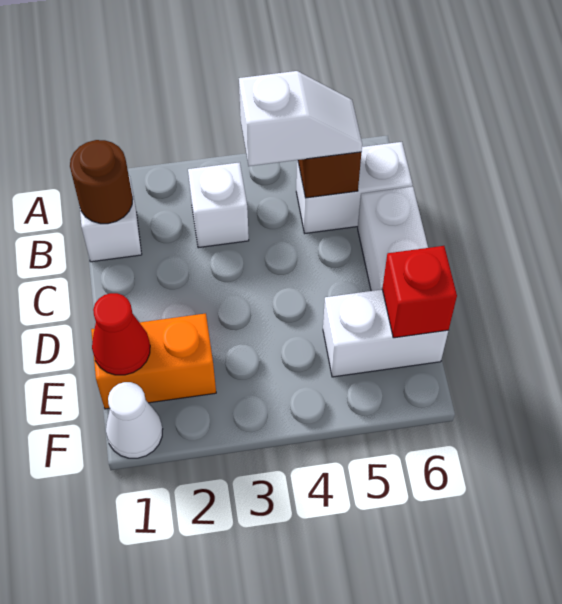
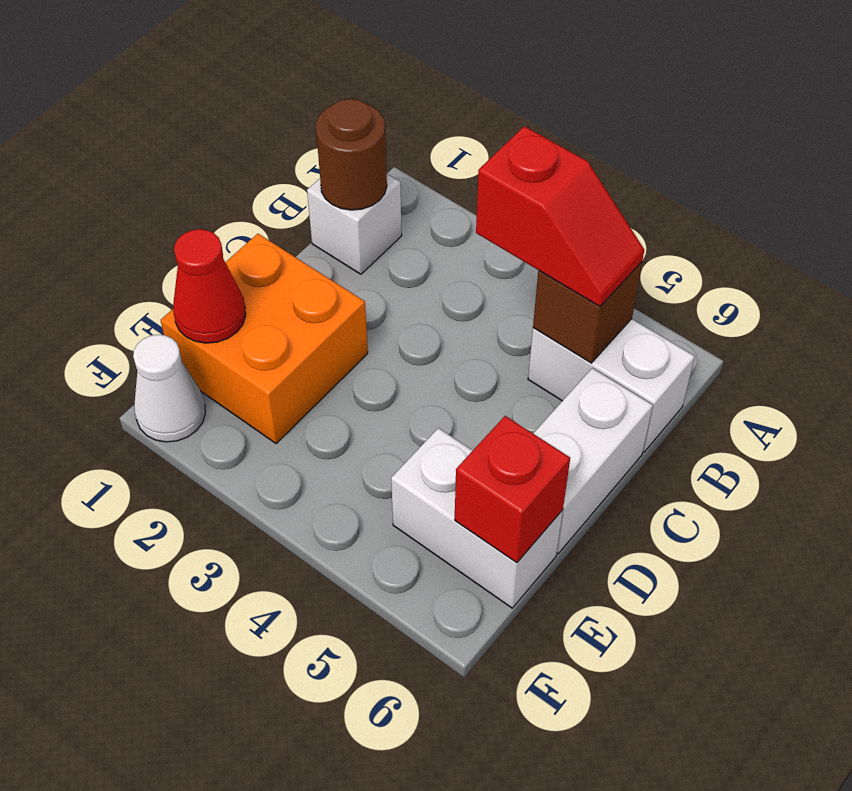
white 1x1 brick [188,162,249,248] -> none
white 1x2 slope [239,71,362,166] -> red 1x2 slope [476,126,644,306]
orange 1x2 brick [91,313,216,409] -> orange 2x2 brick [161,234,368,443]

